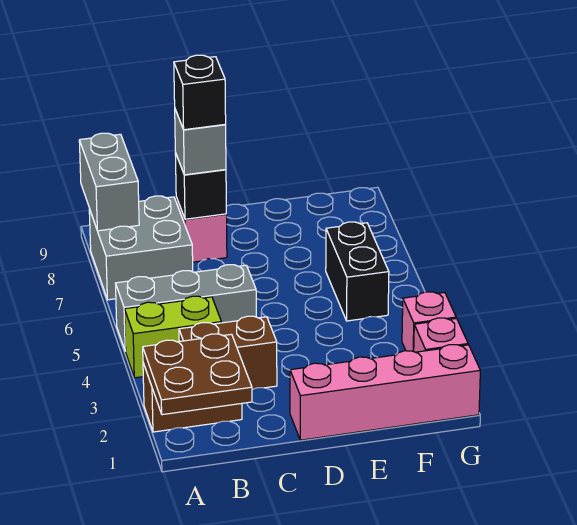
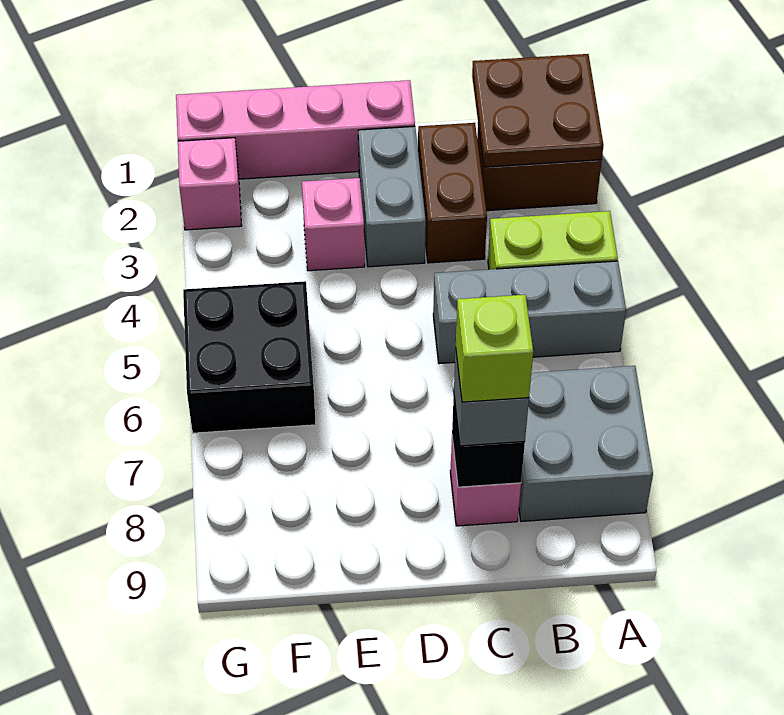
grey 1x2 brick [79,133,139,231] -> grey 1x2 brick moved to [358,126,426,267]
brown 1x2 brick [179,316,277,389] -> brown 1x2 brick turned to [418,123,487,263]
black 1x1 brick [174,55,226,130] -> lime 1x1 brick [456,295,533,402]
black 1x2 brick [326,222,389,321] -> black 2x2 brick [183,281,316,433]
pink 1x1 brick [402,292,456,351] -> pink 1x1 brick moved to [302,178,365,271]

